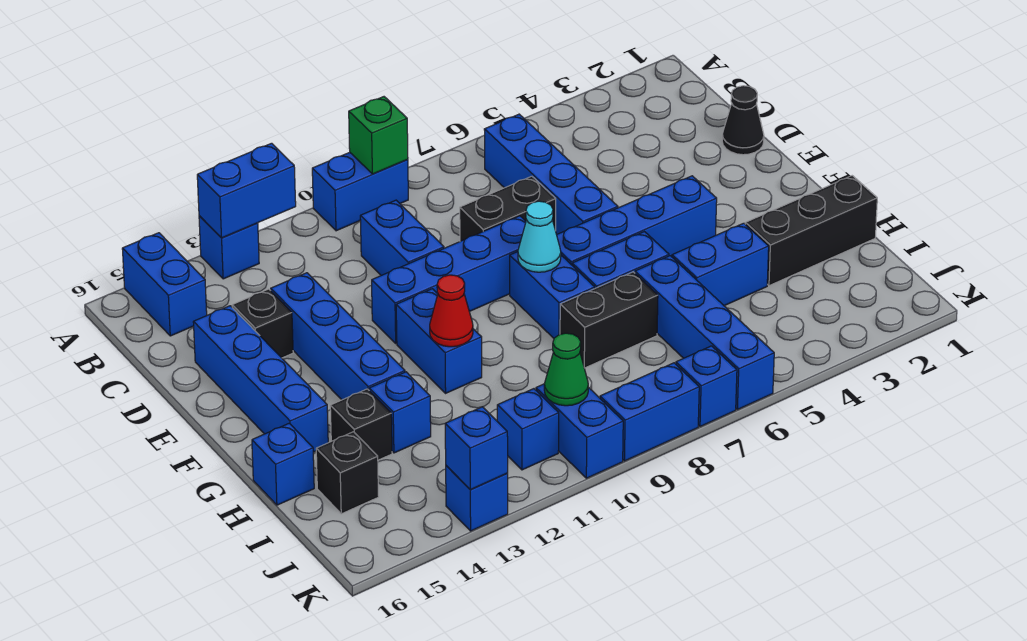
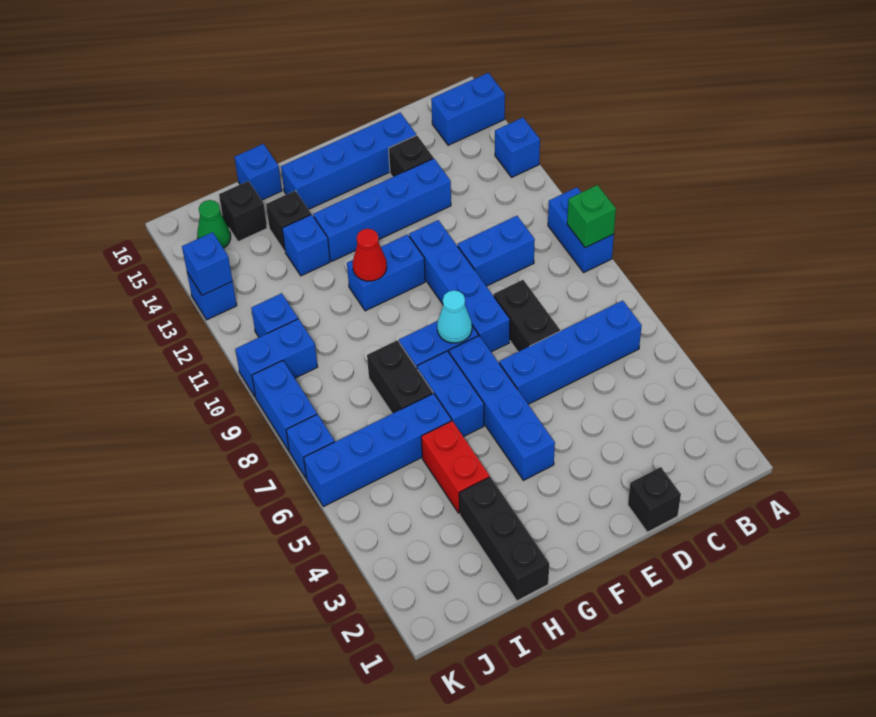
blue 1x2 brick [197,143,296,238] -> none
black 1x1 cone [722,86,764,155] -> black 1x1 brick [628,467,681,532]
blue 1x2 brick [672,223,769,306] -> red 1x2 brick [421,421,490,513]
green 1x1 cone [544,333,588,406] -> green 1x1 cone moved to [197,200,231,248]

